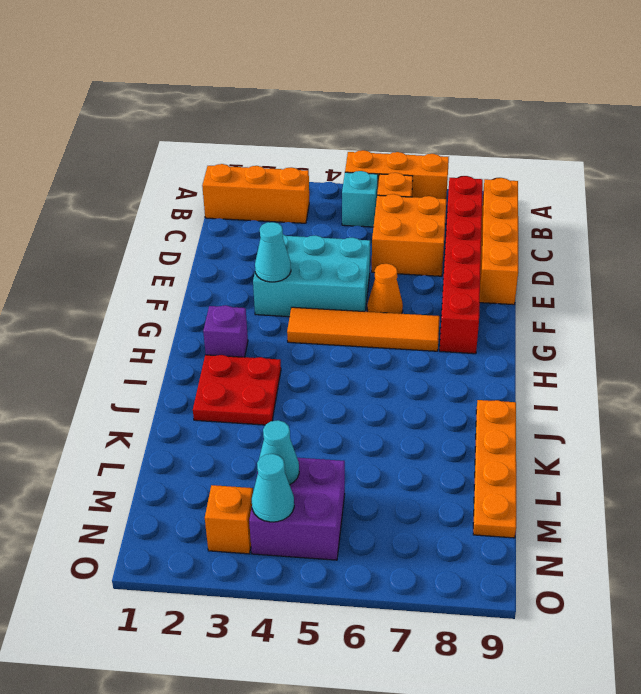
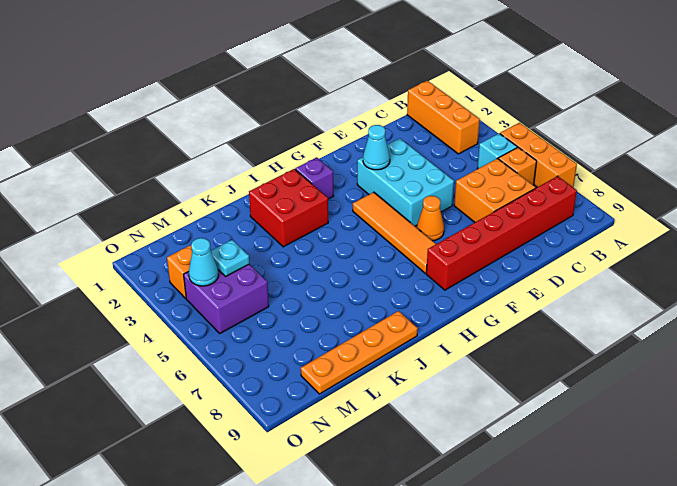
orange 1x4 brick [480,178,518,305] -> none
red 2x2 plate [193,355,281,425] -> red 2x2 brick [249,169,328,247]
cyan 1x1 cone [259,420,299,485] -> cyan 1x1 plate [211,240,249,277]

